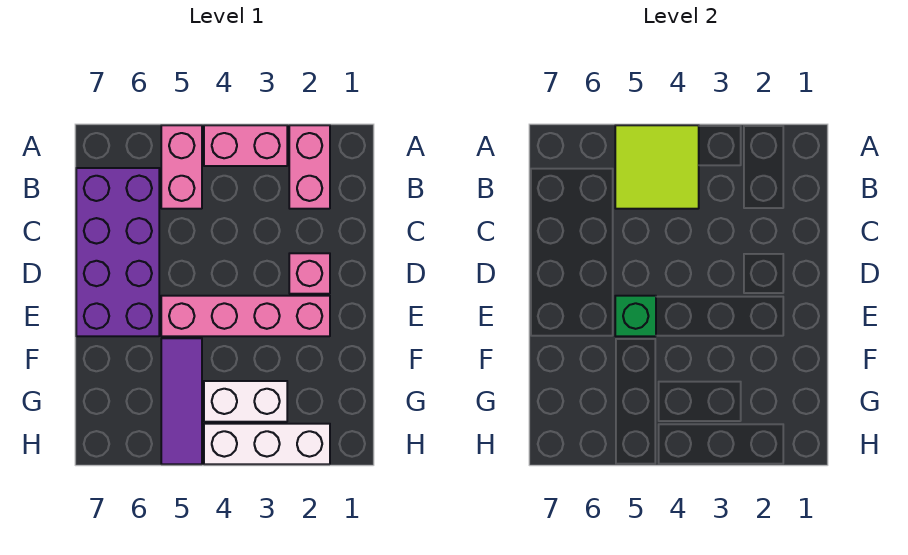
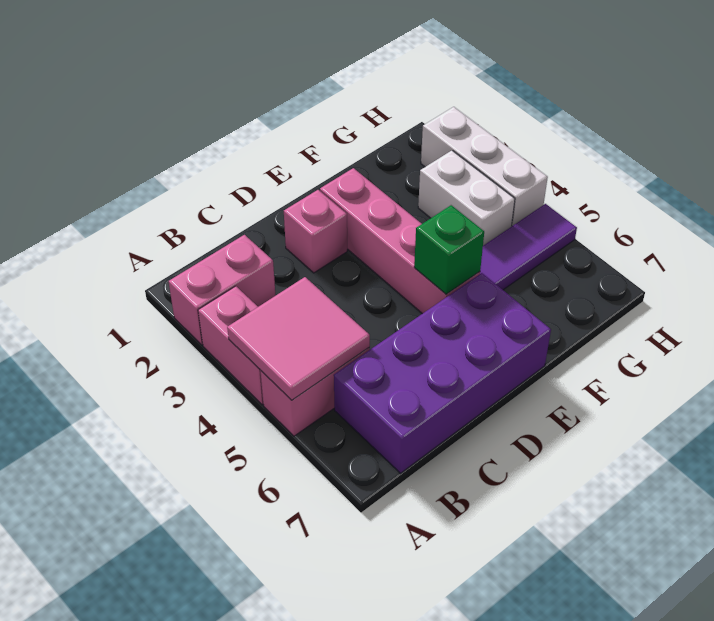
lime 2x2 tile [615,125,699,209] -> pink 2x2 tile [227,277,370,400]

